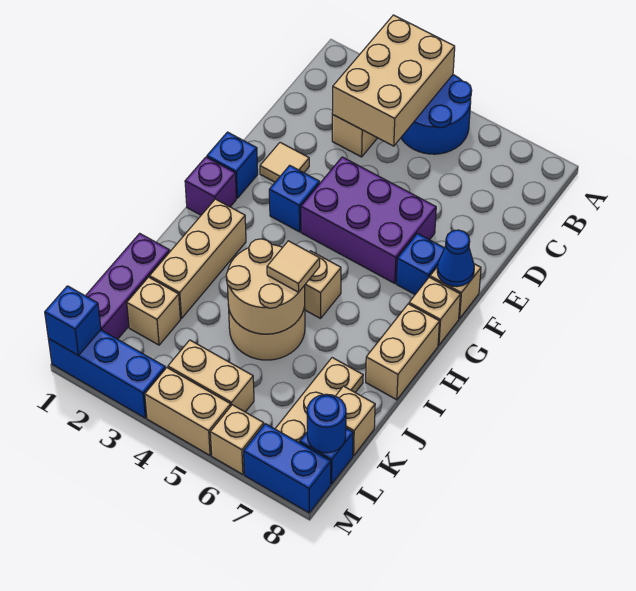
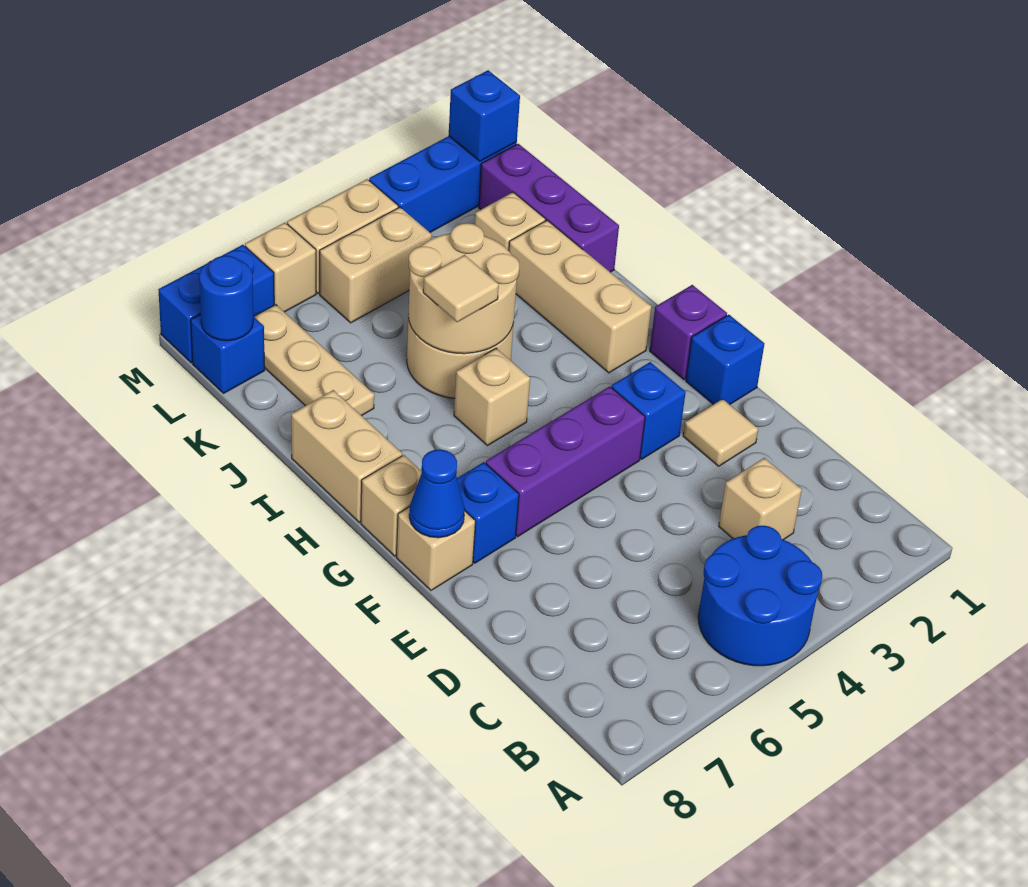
tan 2x3 brick [332,15,455,146] -> none
purple 2x3 brick [301,157,436,284] -> purple 1x3 brick [486,386,645,537]
tan 1x1 brick [336,386,375,456] -> none

